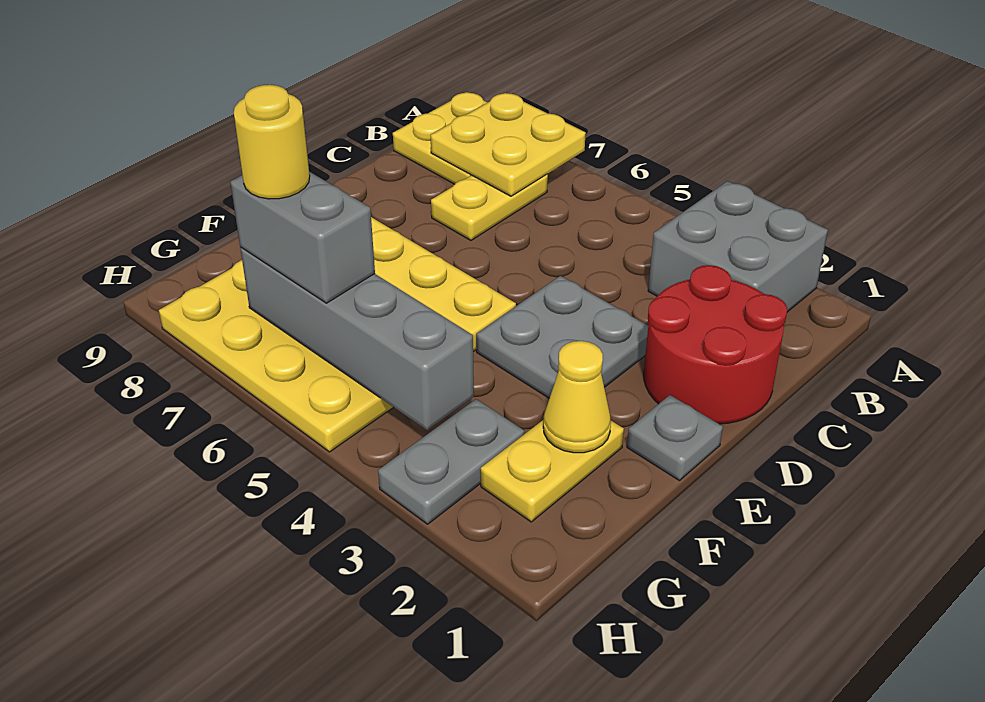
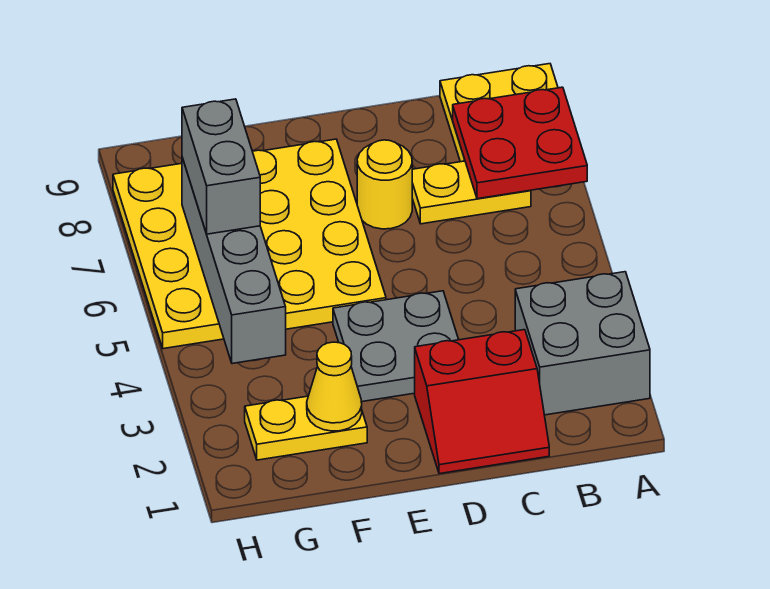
yellow 2x2 plate [431,93,586,196] -> red 2x2 plate [453,87,587,199]
red 2x2 round brick [644,265,787,424] -> red 2x2 slope [415,330,549,474]
grey 1x1 plate [627,395,723,481] -> none
grey 1x2 plate [378,399,525,524] -> none
yellow 1x1 round brick [234,85,310,199] -> yellow 1x1 round brick moved to [357,140,412,229]

